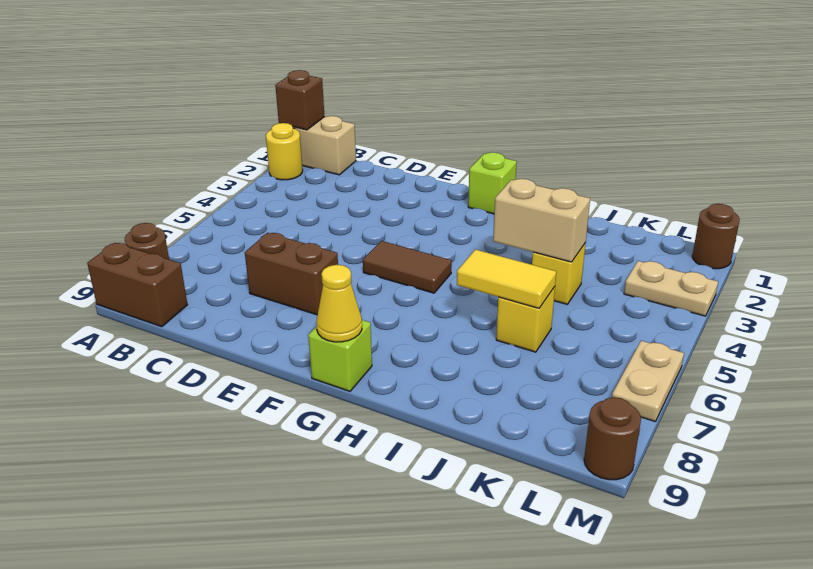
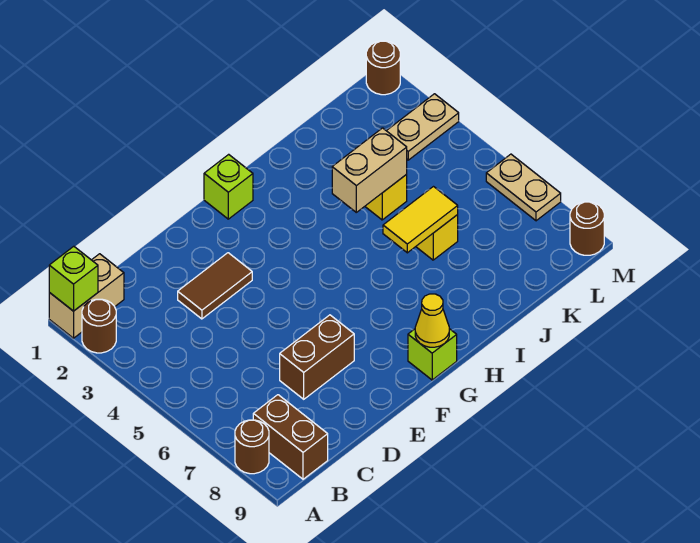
brown 1x1 brick [275,70,325,130] -> lime 1x1 brick [49,246,98,311]
yellow 1x1 round brick [266,123,303,180] -> brown 1x1 round brick [82,299,116,353]
brown 1x2 brick [87,243,187,327] -> brown 1x2 brick turned to [253,395,328,479]
brown 1x2 tile [363,241,452,293] -> brown 1x2 tile moved to [178,253,252,319]

